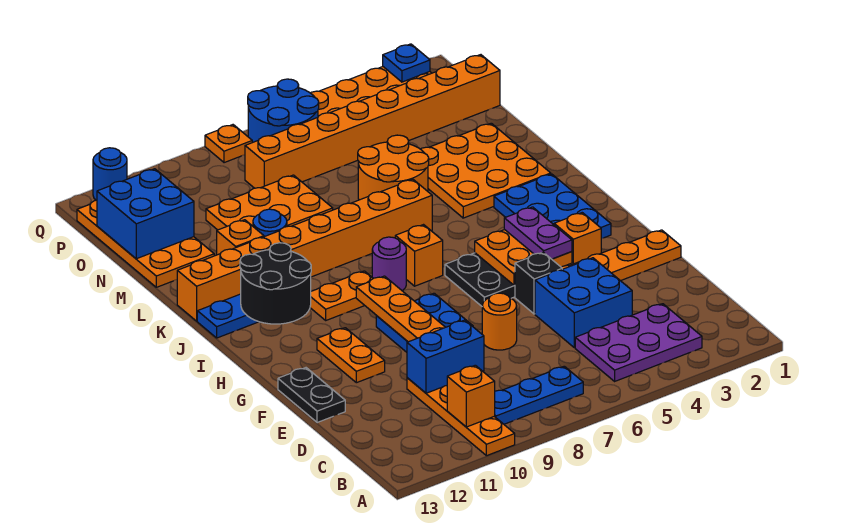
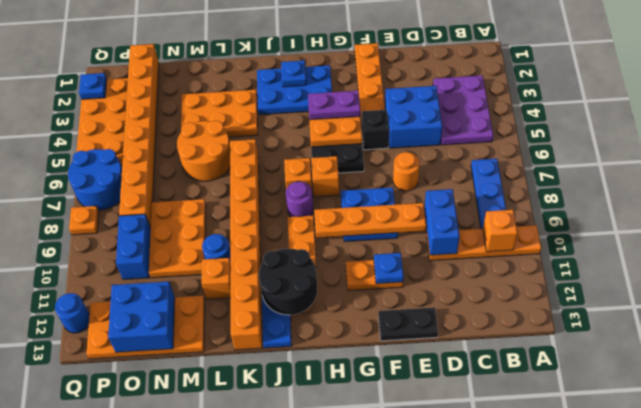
none -> blue 1x1 plate [374,253,404,284]
orange 1x1 brick [554,213,601,266] -> orange 1x1 brick moved to [311,156,339,197]
none -> blue 1x1 plate [281,60,306,87]
orange 3x3 plate [421,123,551,218] -> orange 2x3 plate [181,90,258,137]
none -> blue 1x2 brick [116,214,151,279]

